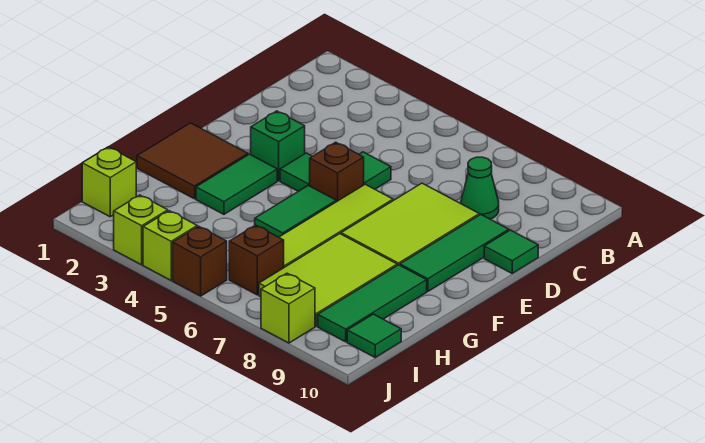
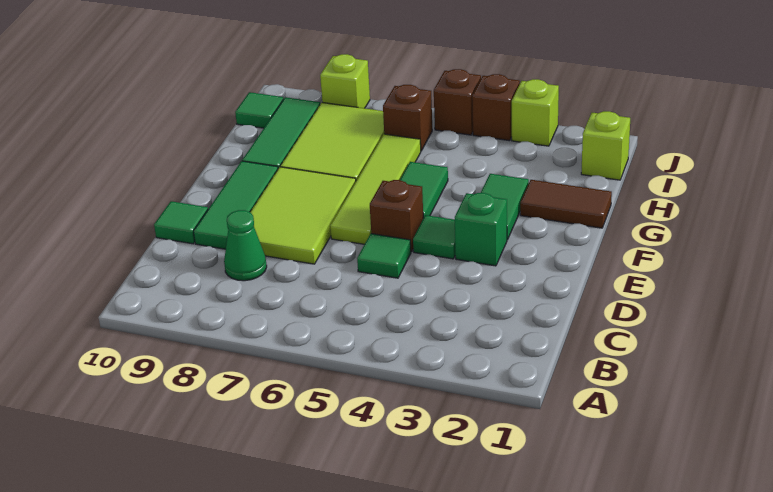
brown 2x2 tile [137,123,248,199] -> brown 1x2 tile [520,180,612,228]
lime 1x1 brick [143,211,197,280] -> brown 1x1 brick [472,74,520,141]

